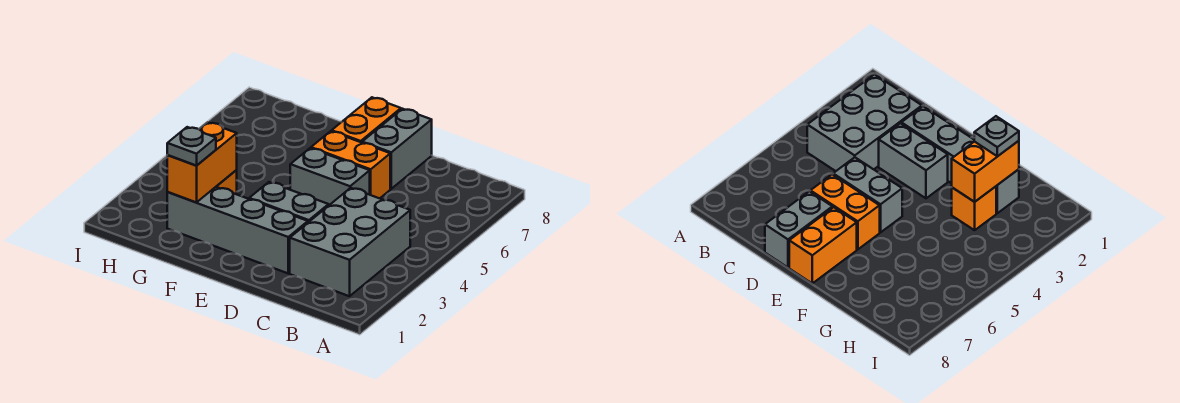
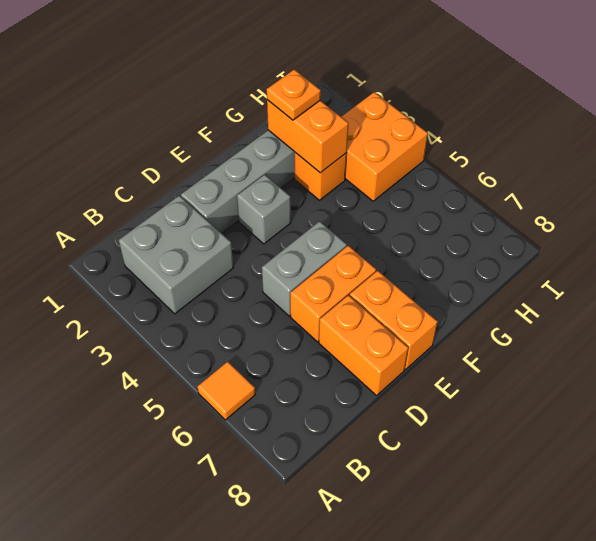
none -> orange 1x1 tile [198,361,255,420]
grey 2x3 brick [290,188,410,296] -> grey 2x2 brick [119,196,233,314]
grey 1x2 brick [249,182,329,222] -> grey 1x1 brick [237,174,291,244]
grey 1x2 brick [362,109,432,189] -> orange 1x2 brick [319,295,408,396]
grey 1x1 plate [167,127,216,166] -> orange 1x1 plate [267,69,321,120]
none -> orange 2x2 brick [342,92,428,201]

